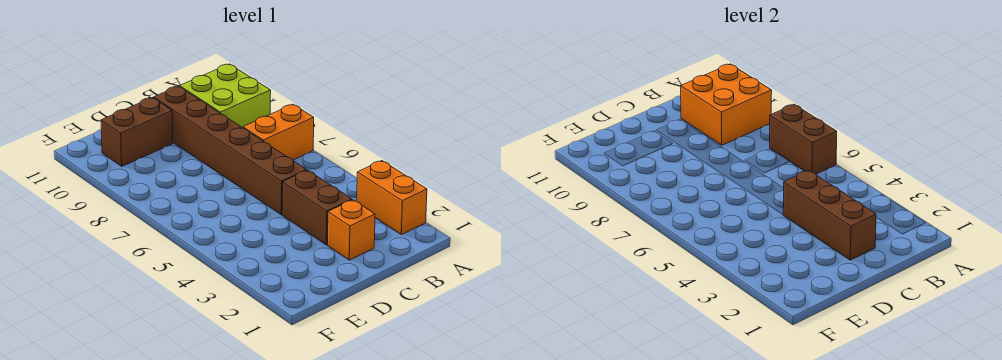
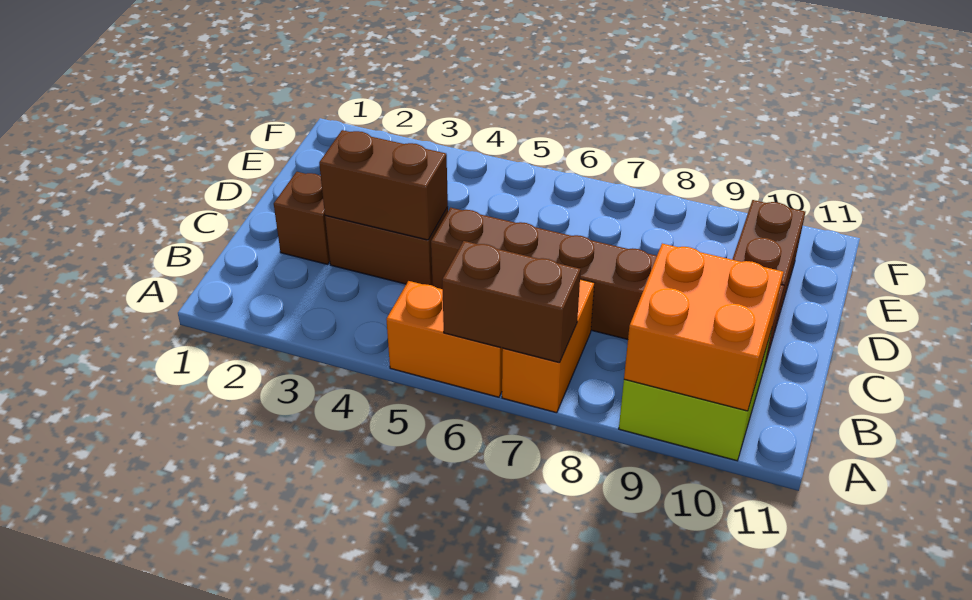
orange 1x2 brick [357,161,427,235] -> orange 1x2 brick moved to [386,281,503,397]
orange 1x1 brick [327,200,375,260] -> brown 1x1 brick [274,172,330,265]
brown 1x3 brick [783,170,876,260] -> brown 1x2 brick [319,130,448,240]

